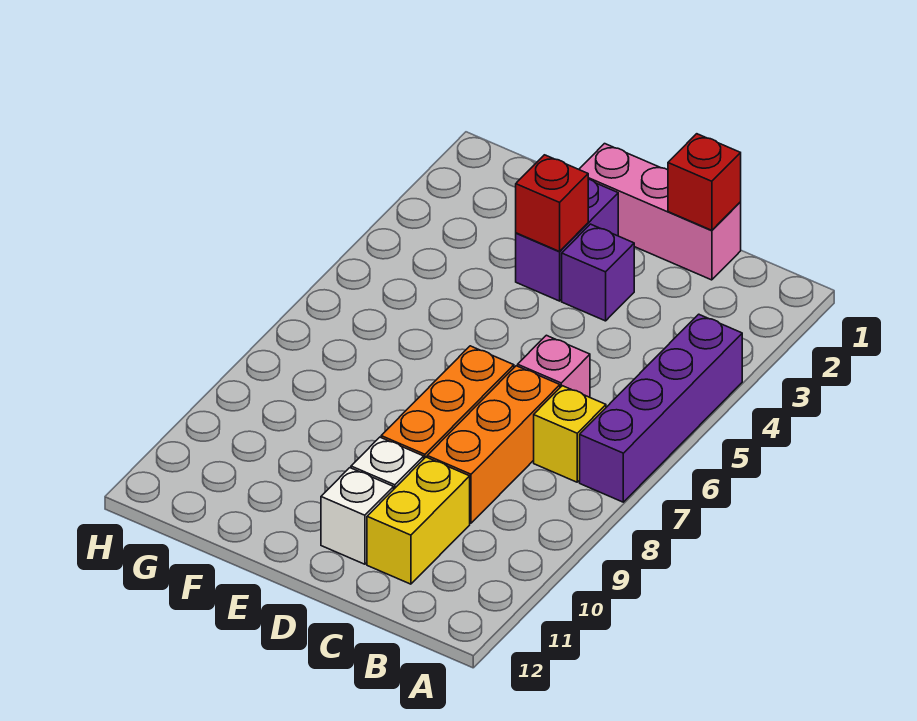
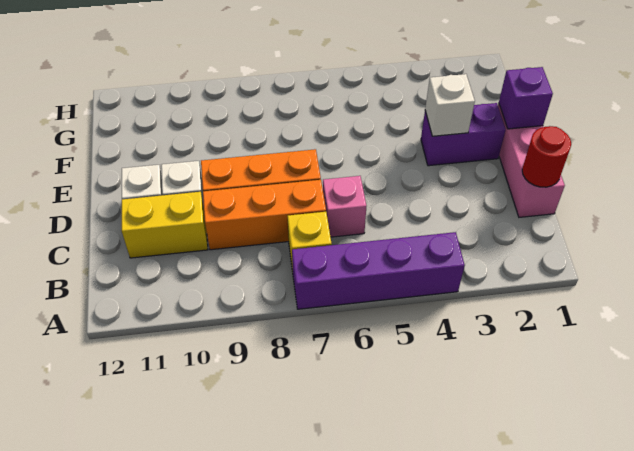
red 1x1 brick [668,134,741,230] -> red 1x1 round brick [522,126,571,187]
purple 1x1 brick [562,224,634,321] -> purple 1x1 brick moved to [499,67,553,129]
red 1x1 brick [516,155,588,251] -> white 1x1 brick [425,74,475,136]

